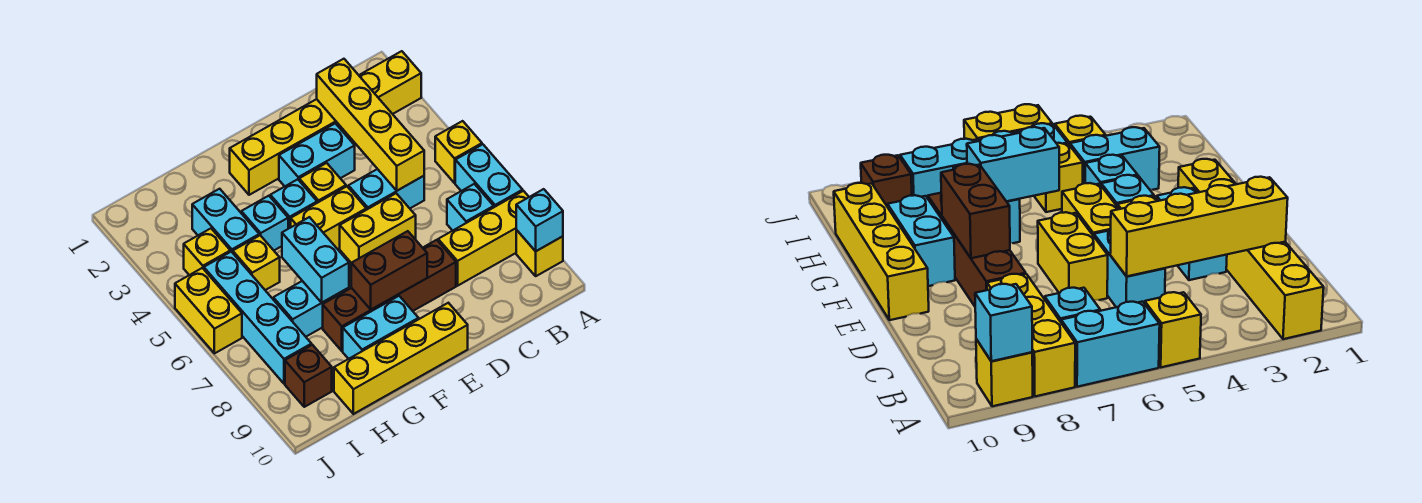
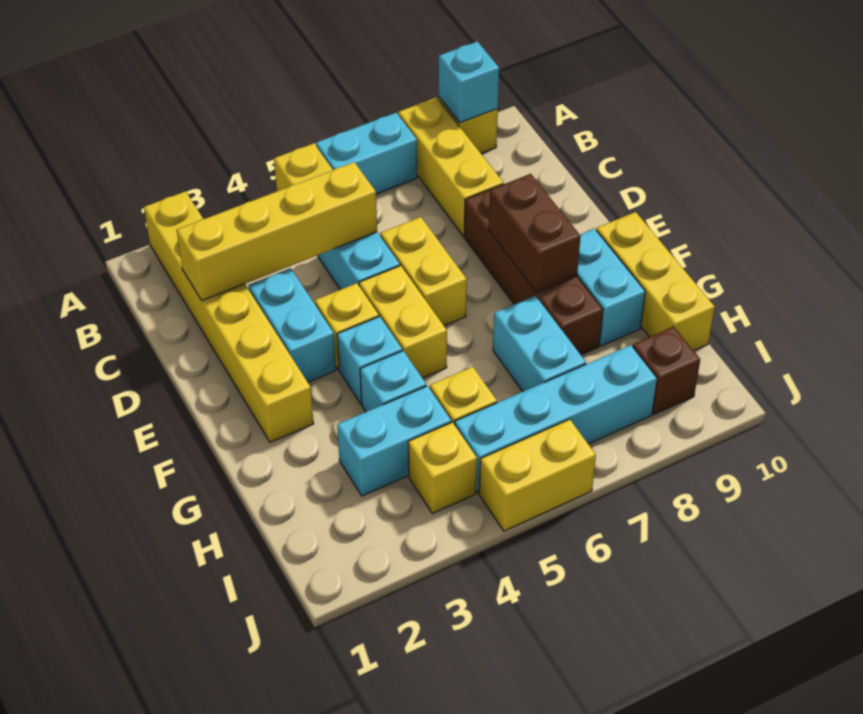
cyan 1x1 brick [447,184,494,231] -> none
yellow 1x4 brick [334,303,468,414] -> yellow 1x3 brick [596,212,715,351]
cyan 1x2 brick [282,217,349,302] -> none

